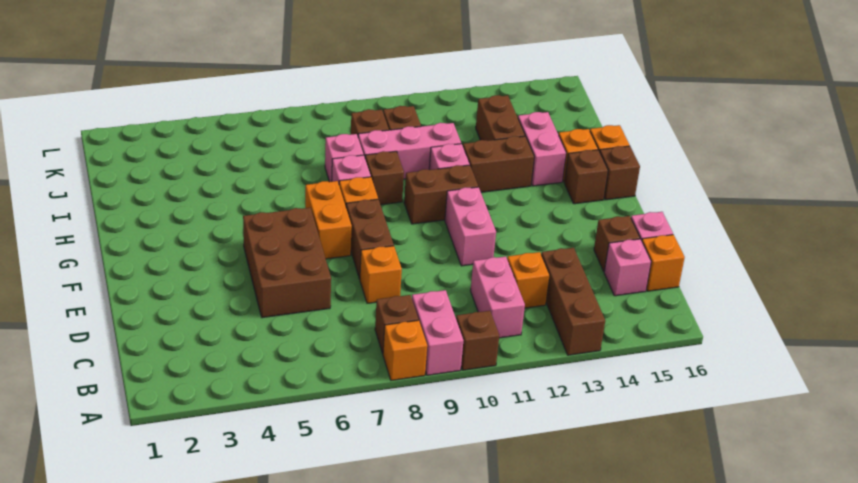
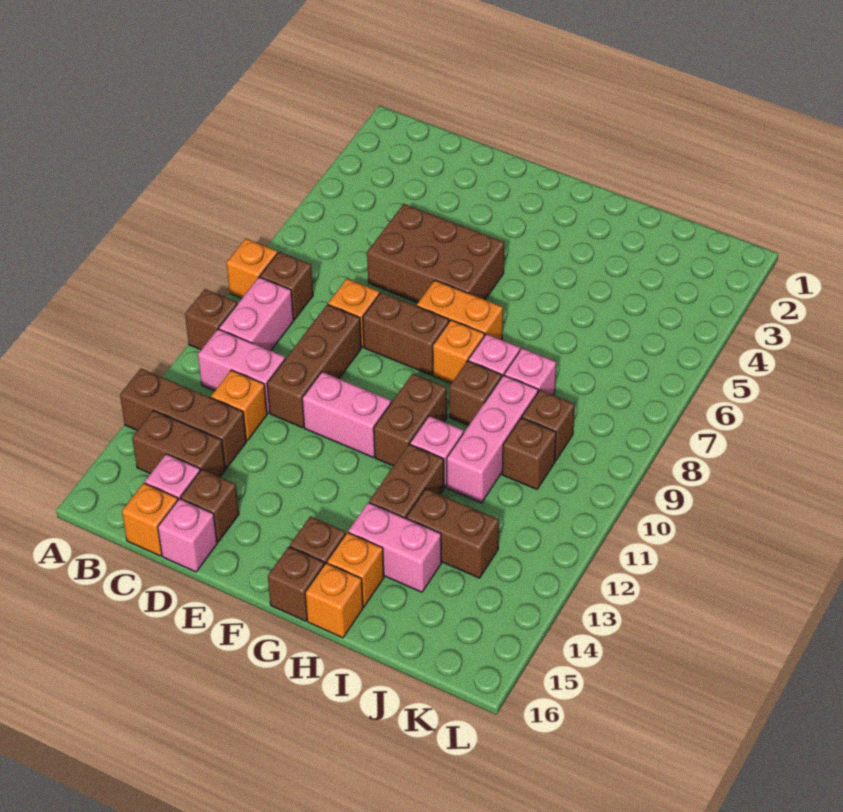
pink 1x2 brick [412,290,463,375] -> pink 1x2 brick turned to [219,277,294,351]
none -> brown 1x2 brick [132,411,225,477]
none -> brown 1x3 brick [267,304,361,428]

